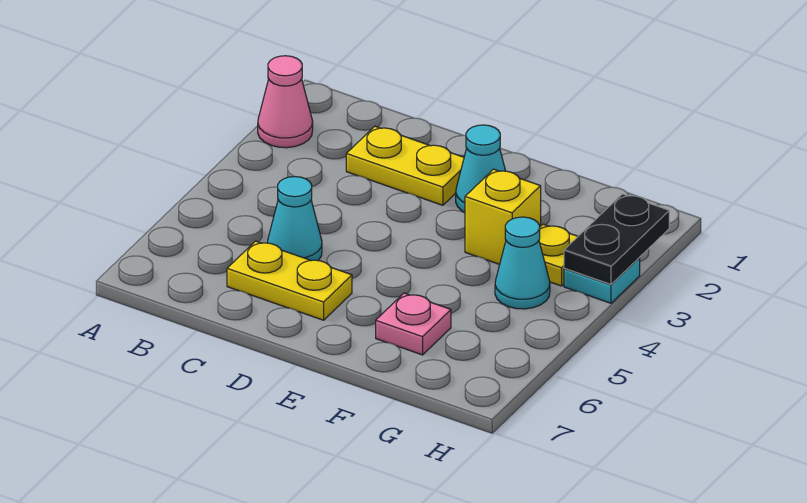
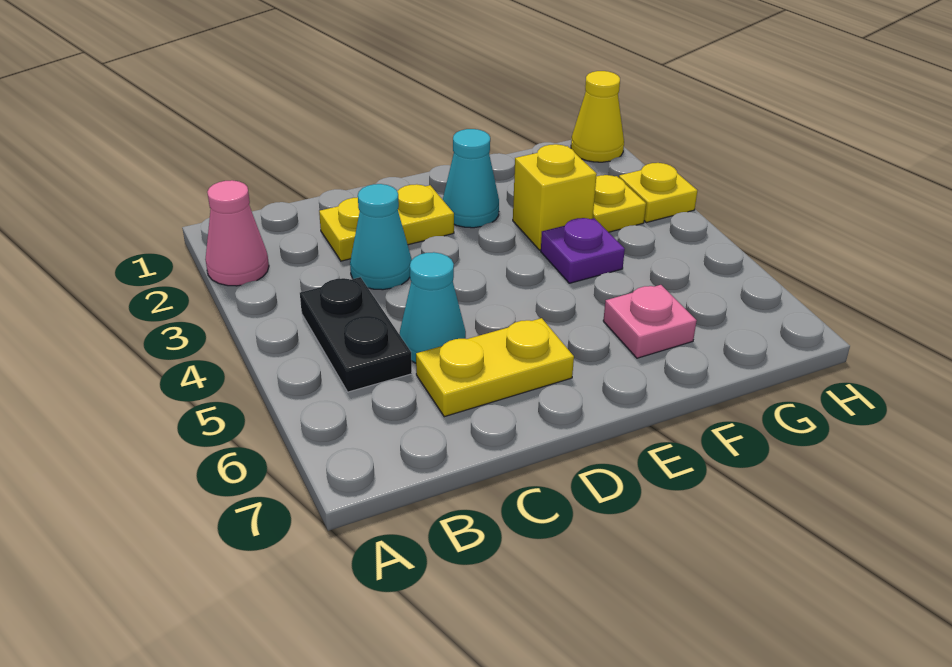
none -> purple 1x1 plate [541,218,625,283]
cyan 1x1 cone [495,217,550,309] -> cyan 1x1 cone moved to [350,184,412,290]
none -> yellow 1x1 cone [571,71,624,162]
black 1x2 plate [564,194,669,284] -> black 1x2 plate moved to [300,277,412,392]
cyan 1x1 plate [564,258,640,303] -> yellow 1x1 plate [619,163,697,222]

